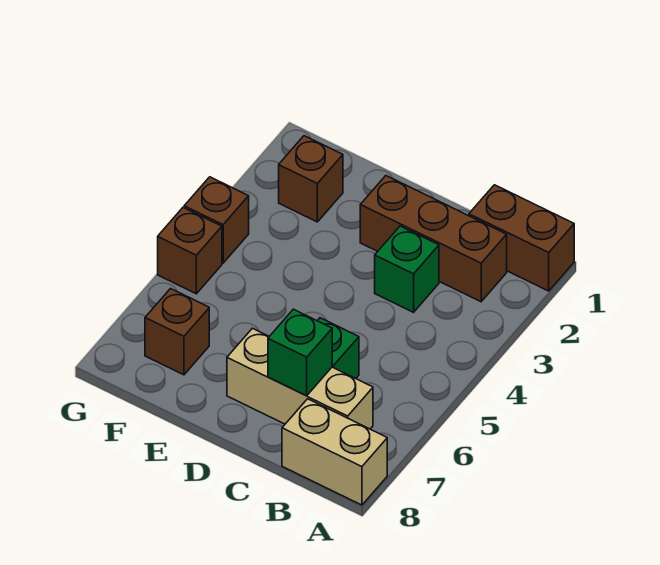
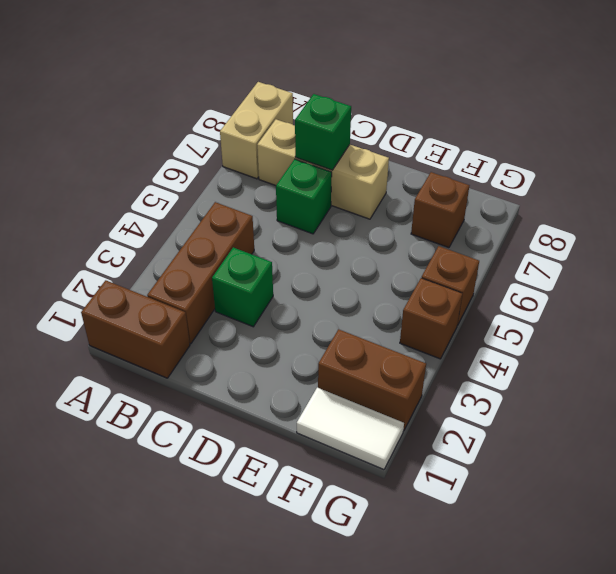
tan 1x2 brick [282,399,387,505] -> tan 1x2 brick turned to [220,82,293,179]
brown 1x3 brick [360,176,507,302] -> brown 1x3 brick turned to [147,202,254,344]
none -> white 1x2 tile [297,388,404,470]
brown 1x1 brick [279,136,343,222] -> brown 1x2 brick [318,329,426,431]

